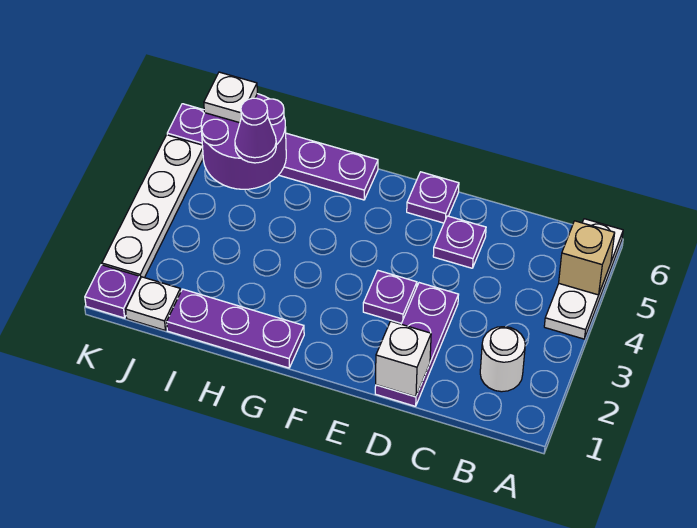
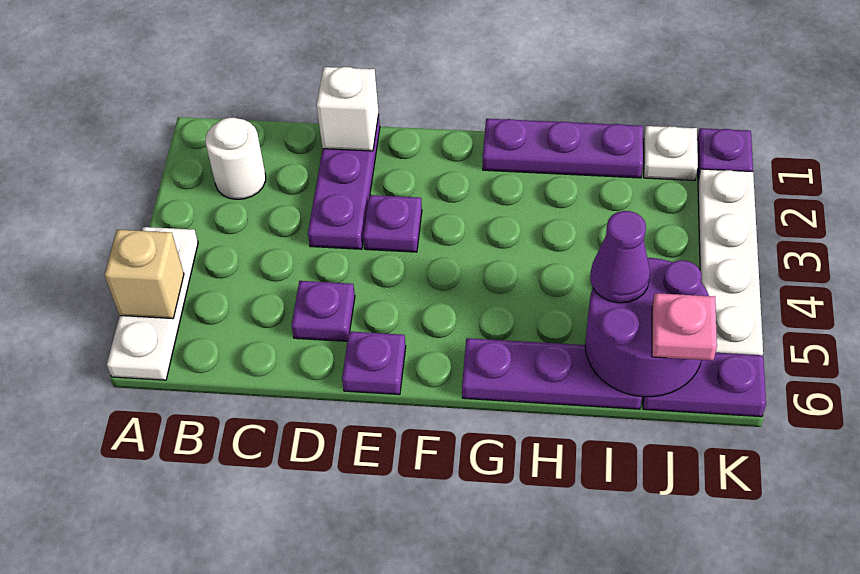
white 1x1 plate [204,72,257,123] -> pink 1x1 plate [652,293,717,361]

